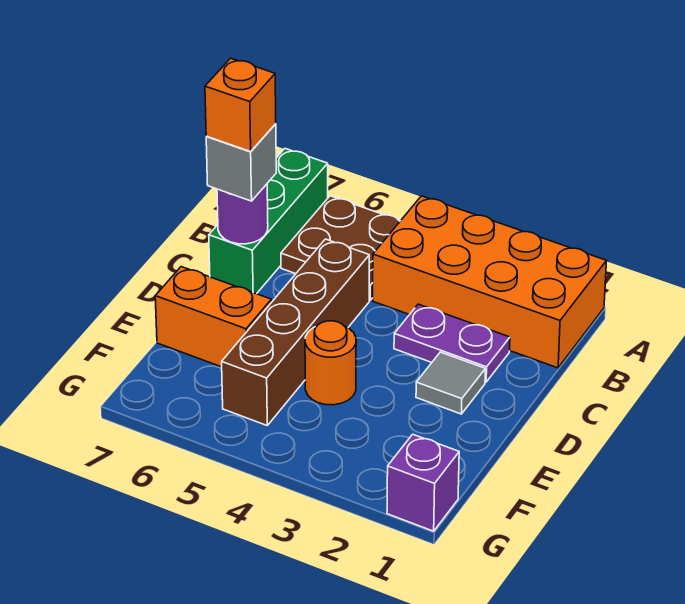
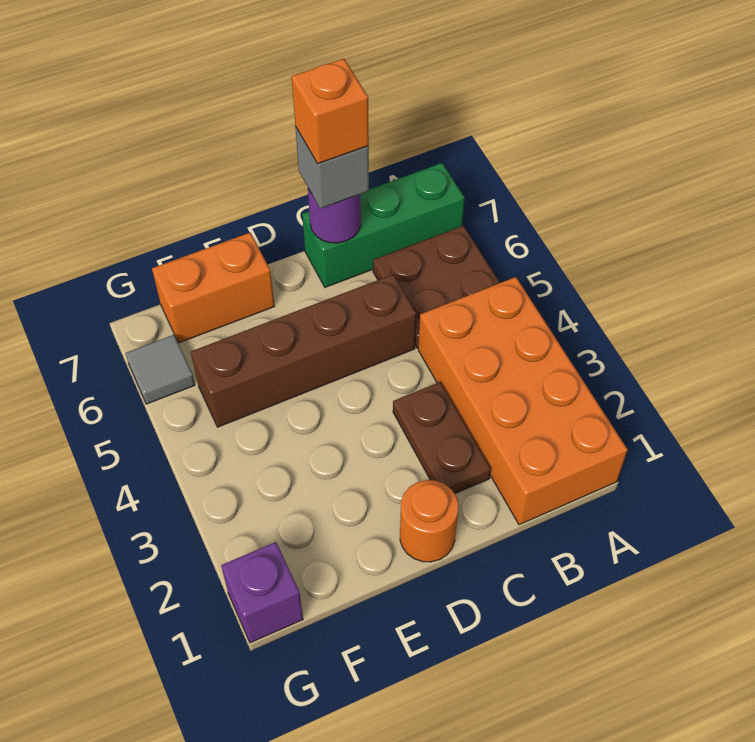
purple 1x2 plate [394,304,510,382] -> brown 1x2 plate [393,382,491,494]
grey 1x1 tile [416,352,485,414] -> grey 1x1 tile moved to [125,335,195,404]
orange 1x1 round brick [305,321,356,405] -> orange 1x1 round brick moved to [400,480,458,562]
orange 1x2 brick [155,267,271,367] -> orange 1x2 brick turned to [152,233,275,343]

